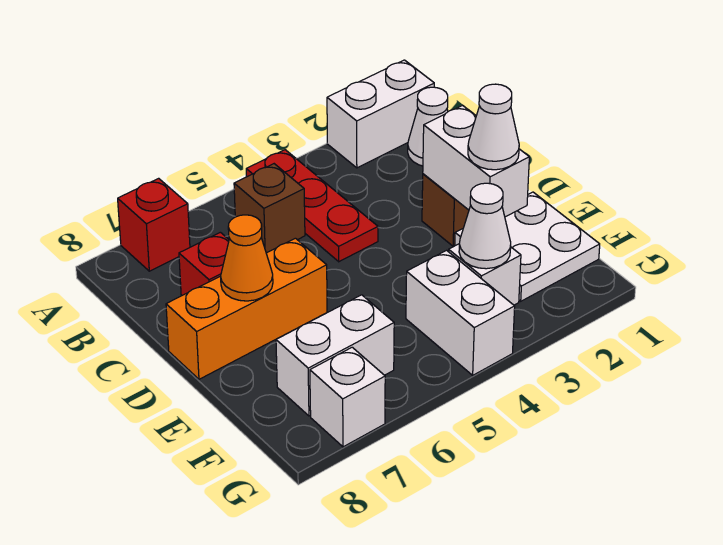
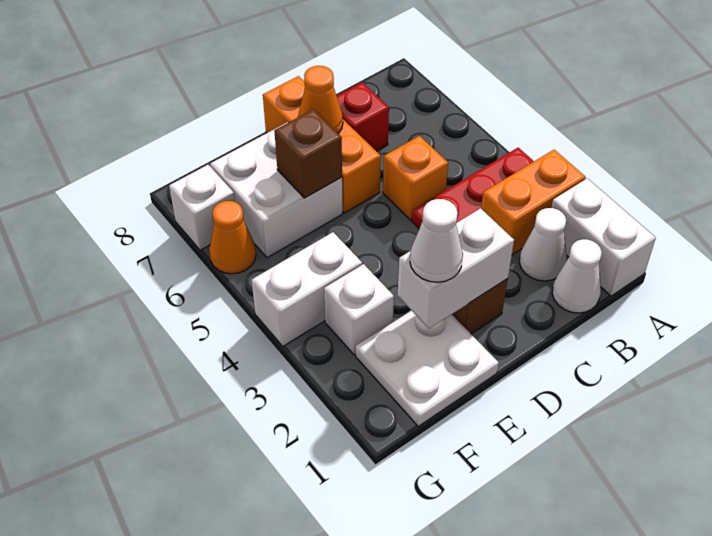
none -> orange 1x2 brick [481,150,586,255]
red 1x1 brick [118,178,190,271] -> none
brown 1x1 brick [234,164,305,253] -> brown 1x1 brick moved to [274,109,342,198]
none -> orange 1x1 brick [383,136,448,220]
white 1x1 cone [459,183,511,269] -> white 1x1 cone moved to [519,208,567,281]
white 1x2 brick [276,295,394,416] -> white 2x2 brick [210,122,343,258]
none -> orange 1x1 cone [209,201,256,274]

